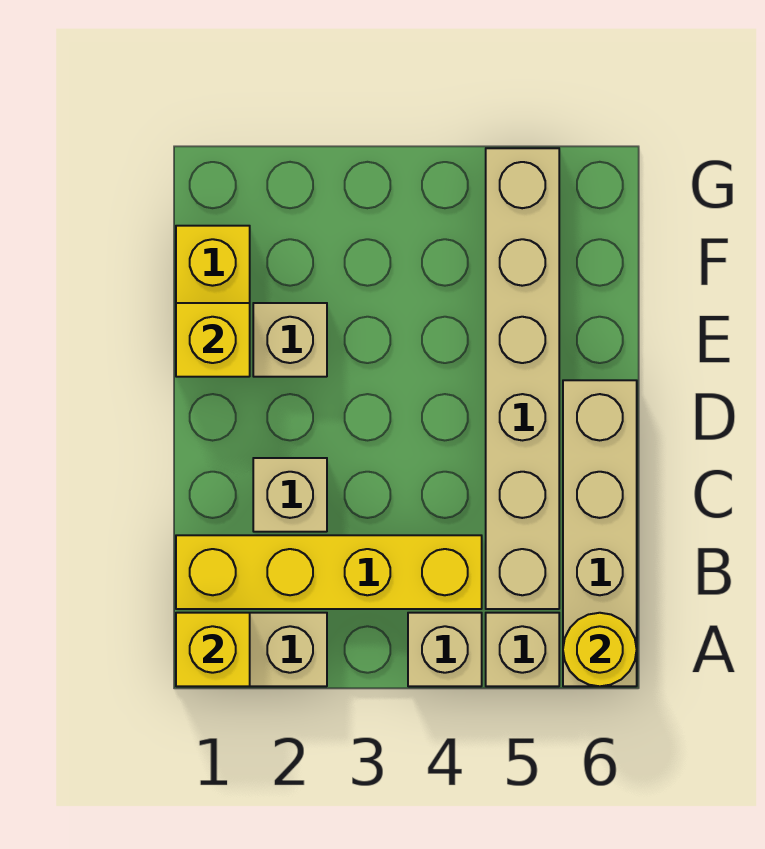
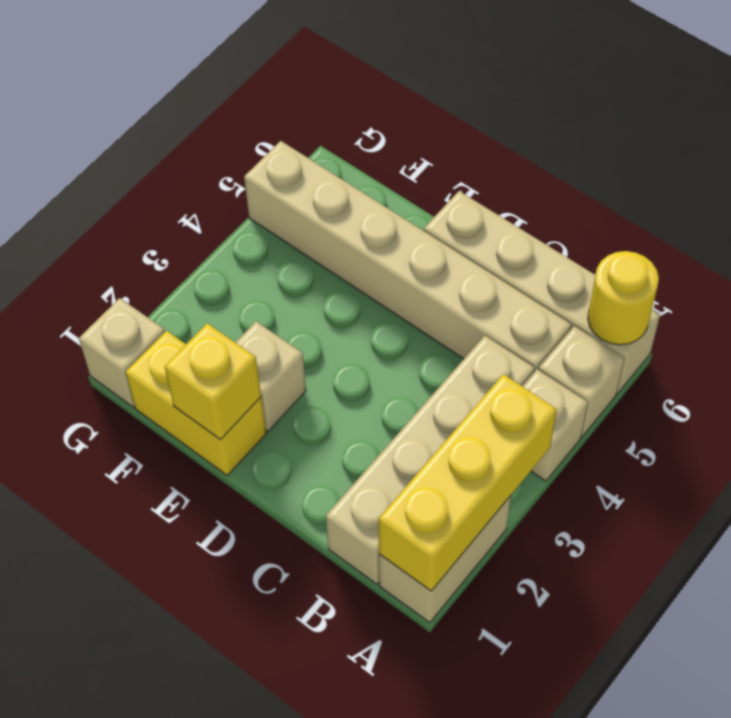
yellow 1x1 brick [176,613,250,686] -> yellow 1x3 brick [379,374,557,591]
yellow 1x4 brick [176,535,482,609] -> tan 1x4 brick [326,336,534,584]
tan 1x1 brick [253,458,327,532] -> tan 1x1 brick moved to [79,298,165,407]

